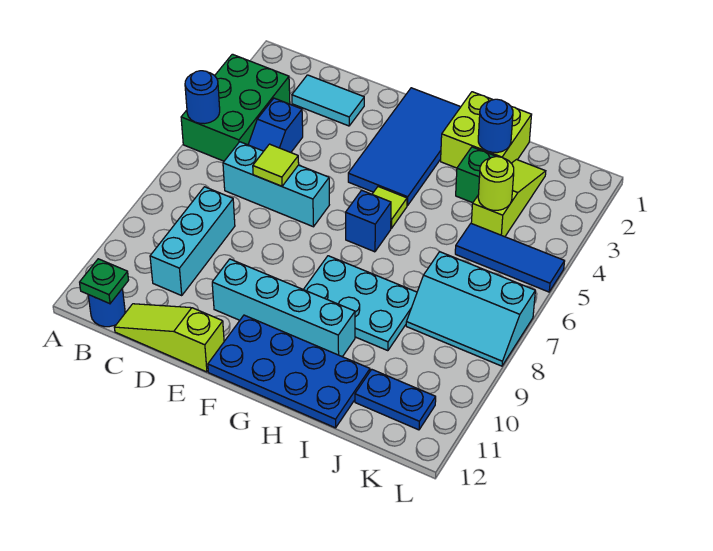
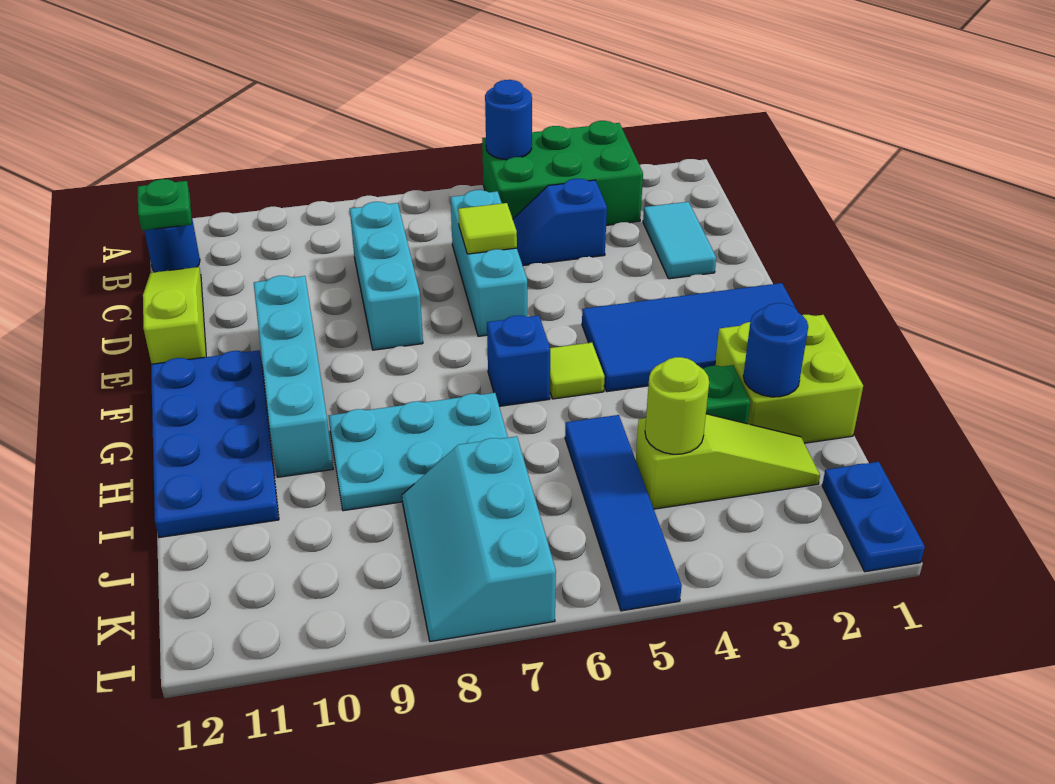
cyan 1x3 brick [150,187,235,295] -> cyan 1x3 brick turned to [350,202,423,350]
cyan 2x3 plate [303,256,417,351] -> cyan 2x3 plate turned to [329,393,508,511]
blue 1x3 tile [455,224,565,292] -> blue 1x4 tile [565,415,682,611]
blue 1x2 plate [355,370,436,430] -> blue 1x2 plate moved to [822,462,925,572]

